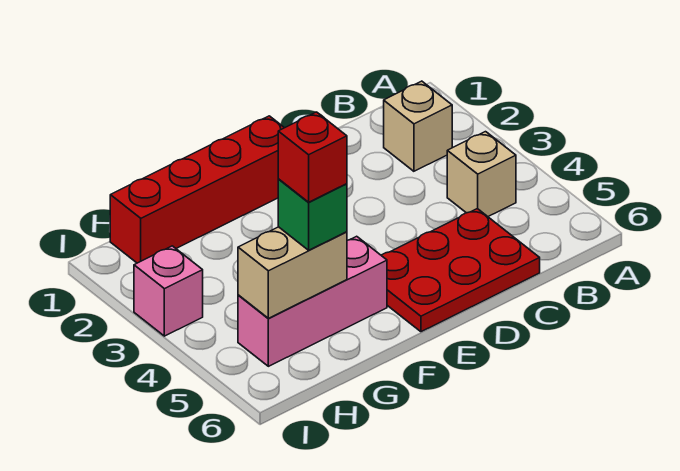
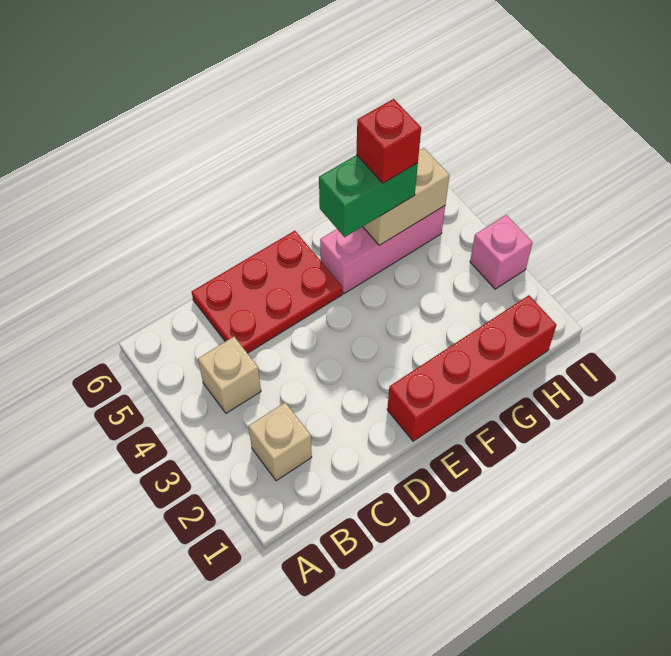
green 1x1 brick [278,179,347,250] -> green 1x2 brick [319,155,418,237]

